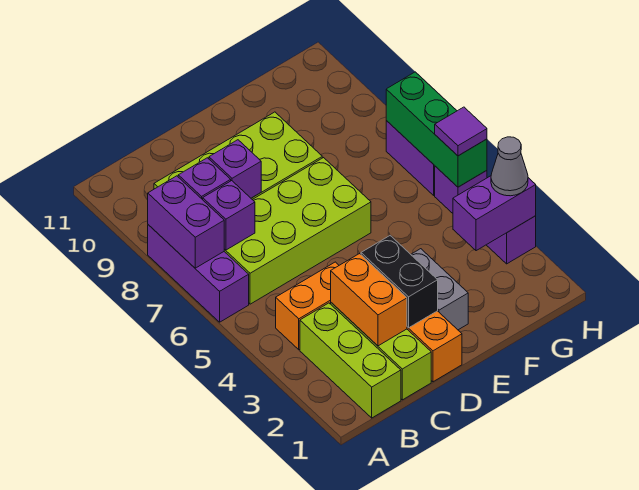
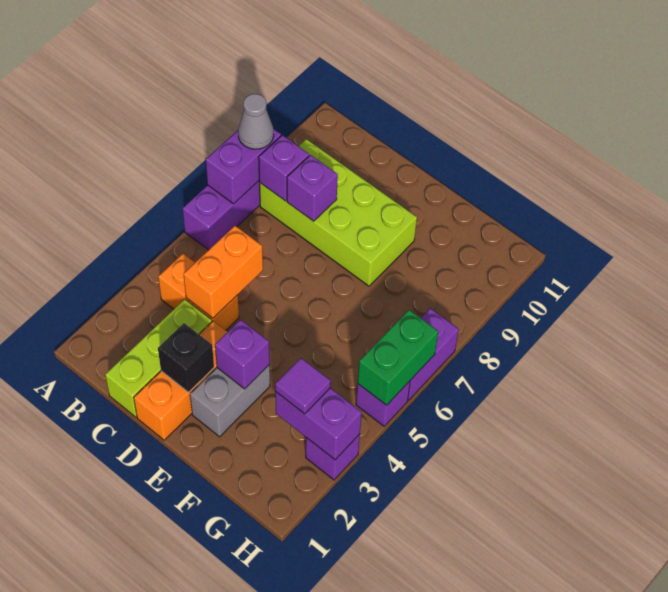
lime 1x3 brick [300,303,401,418] -> none
lime 2x4 brick [224,158,371,304] -> none
purple 1x1 brick [203,181,255,250] -> purple 1x1 brick moved to [215,320,270,389]
orange 1x2 brick [331,253,407,346] -> orange 1x2 brick moved to [184,226,263,318]
black 1x2 brick [361,236,438,328] -> black 1x1 brick [158,323,214,392]
grey 1x1 cone [491,137,528,196] -> grey 1x1 cone moved to [238,94,274,149]
green 1x3 brick [386,72,487,187] -> green 1x2 brick [358,310,438,405]
purple 1x1 tile [435,107,487,156] -> purple 1x1 tile moved to [275,358,331,414]

